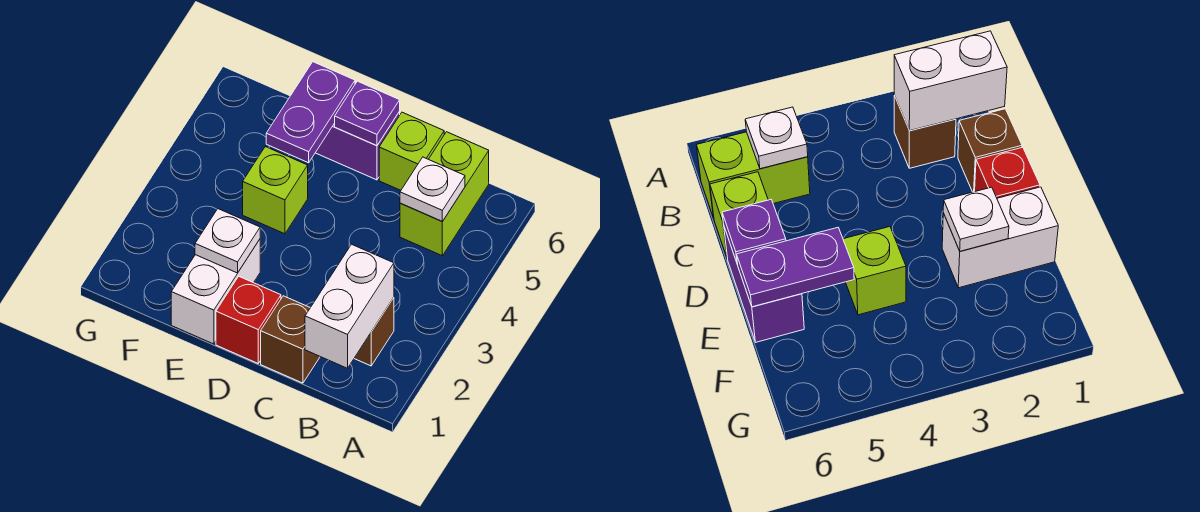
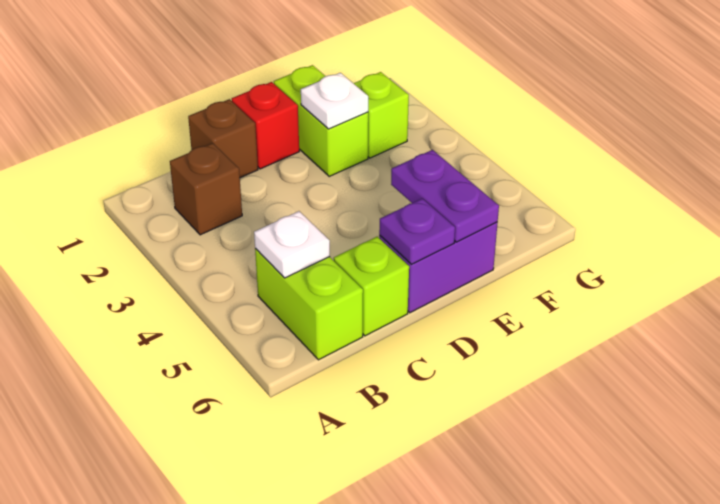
white 1x2 brick [305,244,394,368] -> none
white 1x2 brick [171,239,260,344] -> lime 1x2 brick [274,65,368,176]
lime 1x1 brick [243,147,308,234] -> lime 1x1 brick moved to [354,72,409,158]

